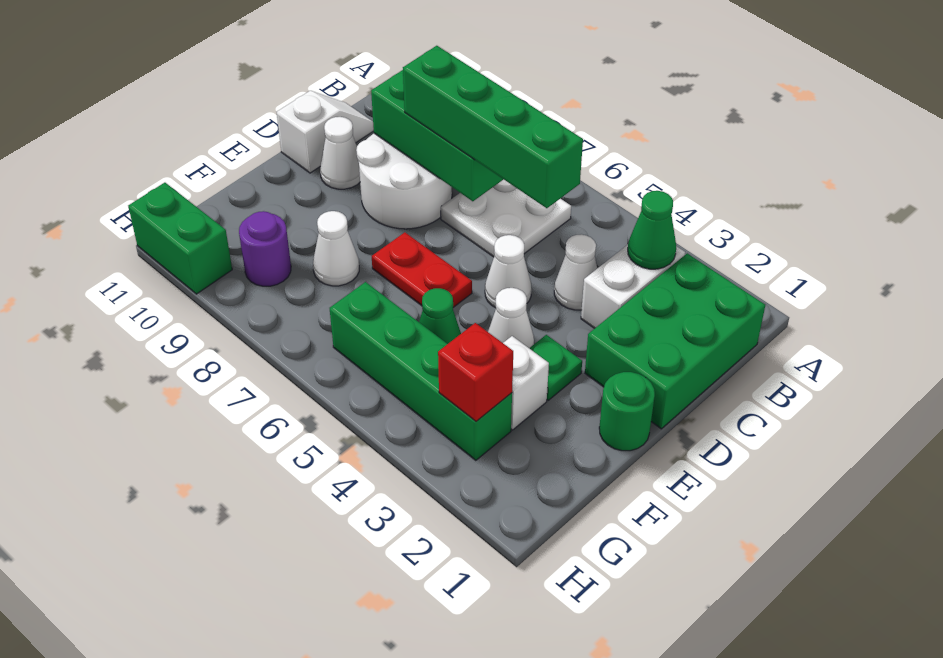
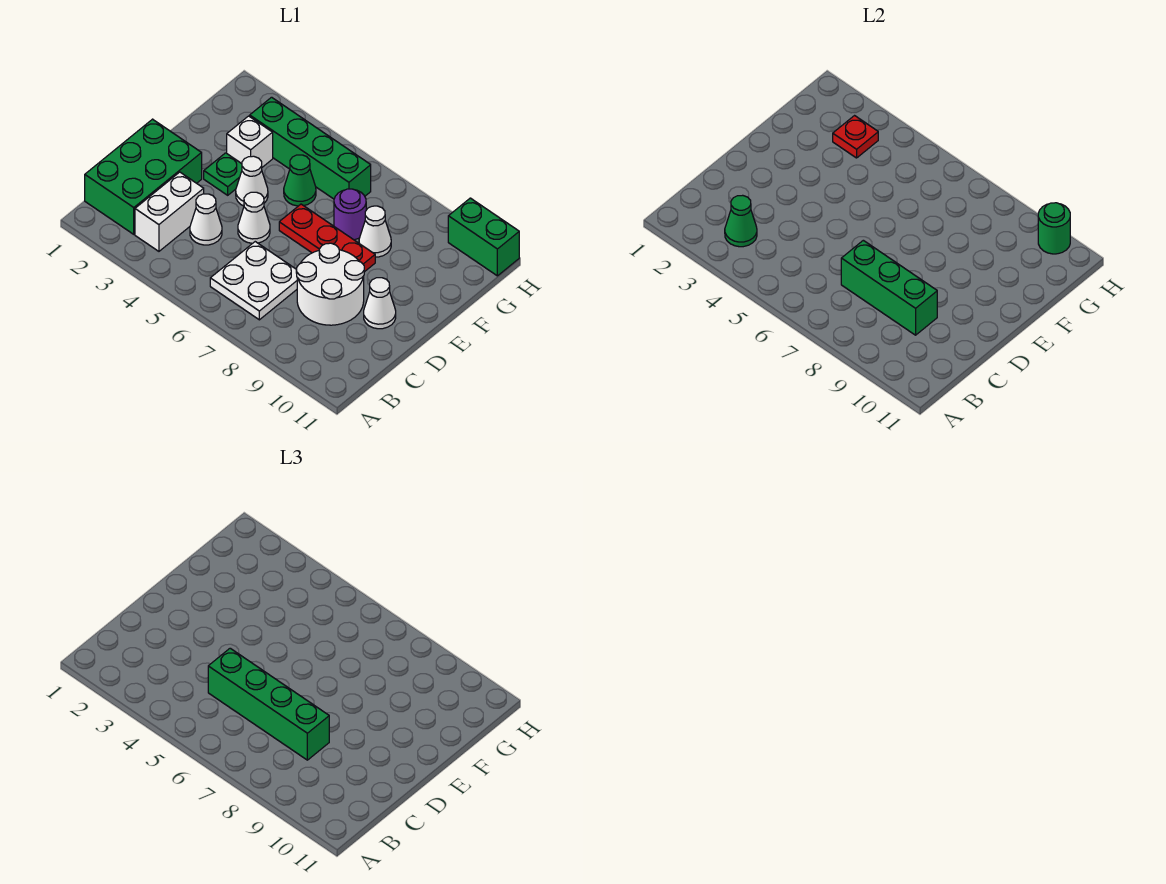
white 1x2 slope [277,91,374,173] -> none
green 1x1 round brick [599,372,655,451] -> green 1x1 round brick moved to [1038,203,1070,254]
red 1x2 plate [372,232,472,307] -> red 1x3 plate [279,204,375,272]
red 1x1 brick [438,323,513,421] -> red 1x1 plate [833,116,878,158]
purple 1x1 round brick [239,211,291,286] -> purple 1x1 round brick moved to [334,189,366,240]

